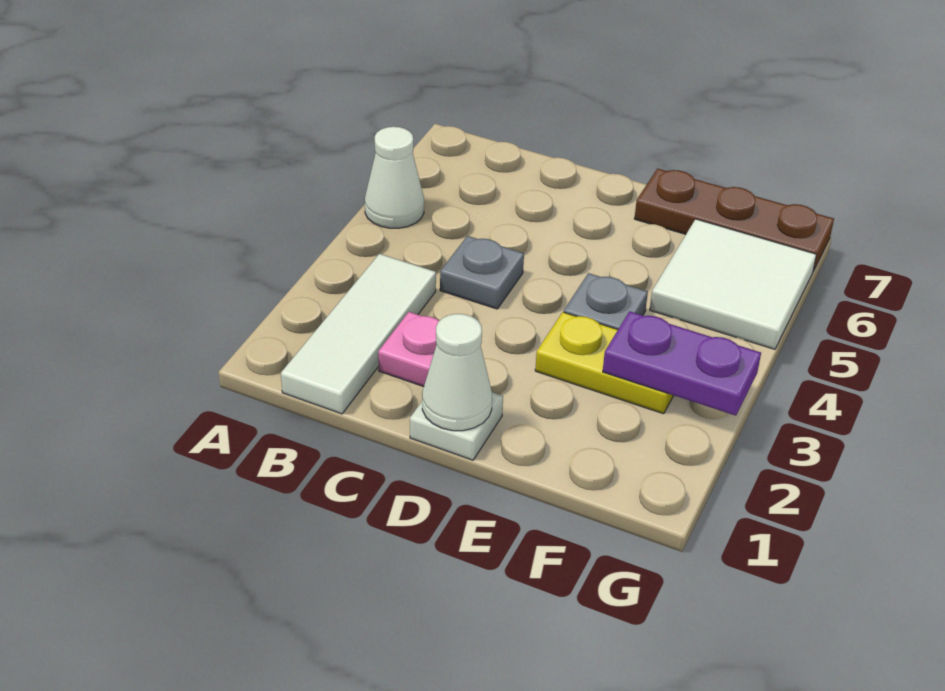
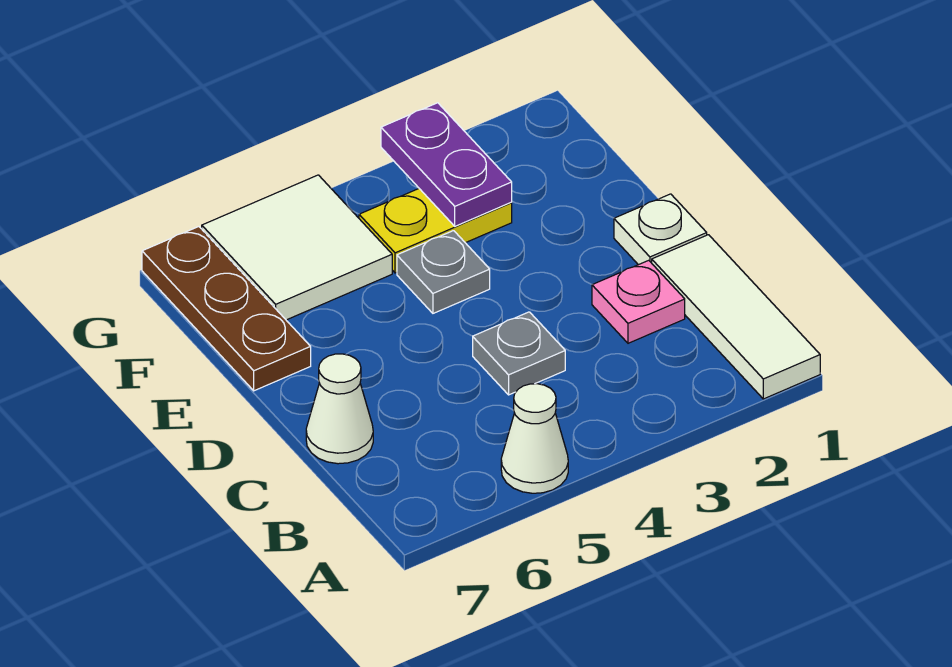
white 1x3 tile [281,254,436,414] -> white 1x3 tile turned to [652,235,820,399]
white 1x1 cone [422,314,492,431] -> white 1x1 cone moved to [306,354,373,464]
yellow 1x2 plate [535,312,674,414] -> yellow 1x2 plate turned to [359,189,512,273]

